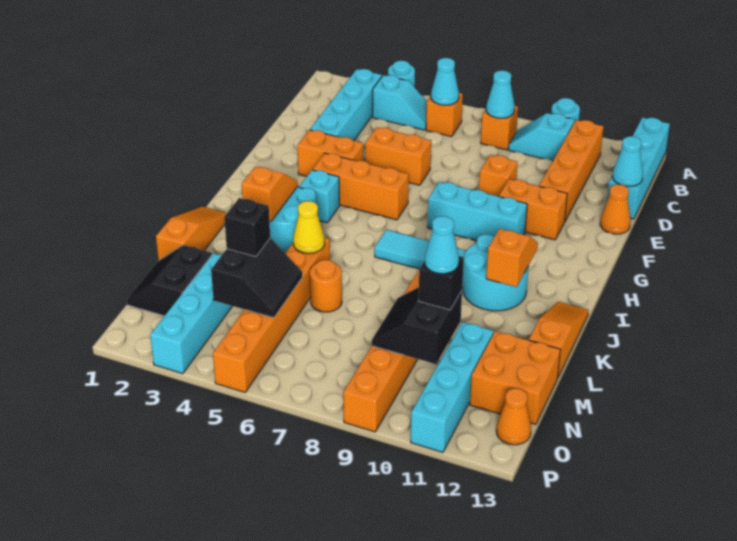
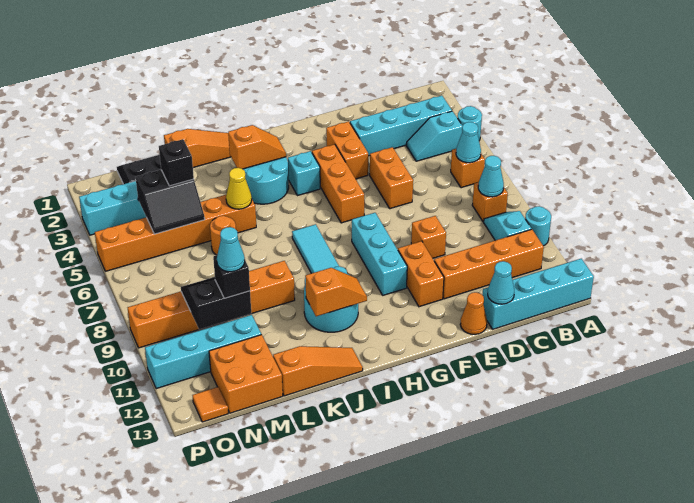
cyan 1x2 slope [373,75,427,130] -> cyan 1x2 slope turned to [406,111,462,161]
orange 1x1 cone [496,388,531,445] -> orange 1x1 tile [193,387,228,422]

